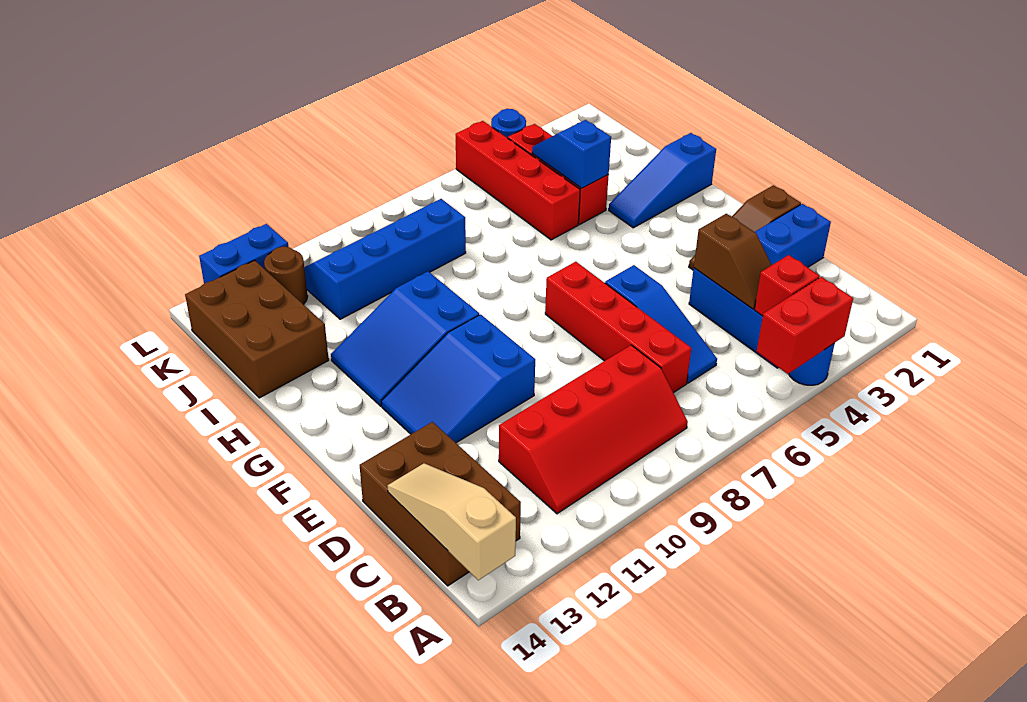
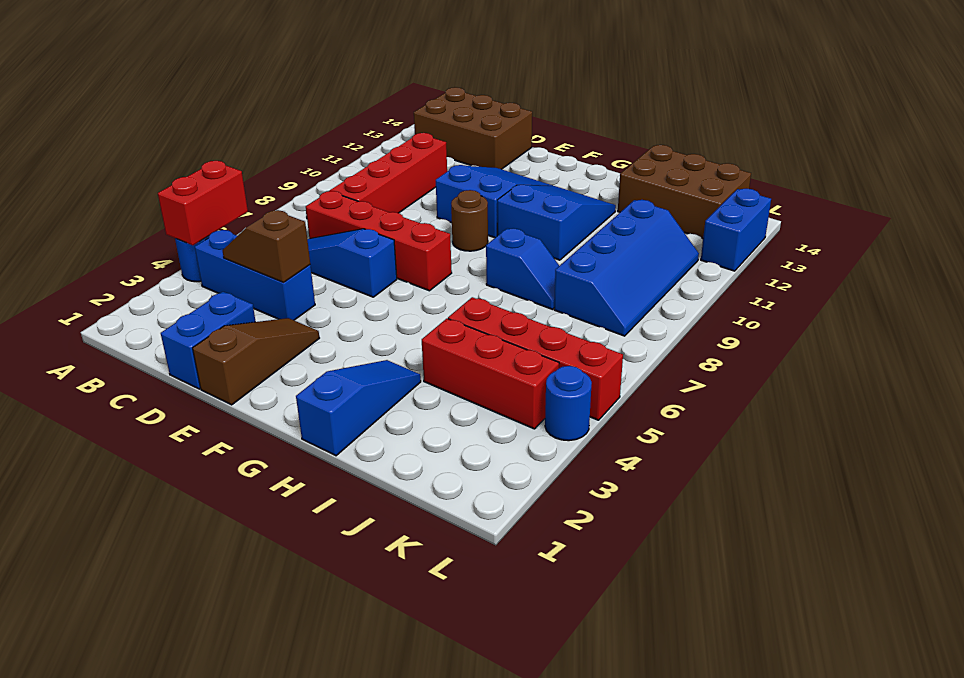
tan 1x3 slope [387,463,516,580] -> none
red 1x1 brick [754,255,820,316] -> none
blue 1x2 slope [532,120,611,188] -> blue 1x2 slope moved to [486,228,559,309]
brown 1x1 round brick [264,247,308,305] -> brown 1x1 round brick moved to [451,190,488,251]

